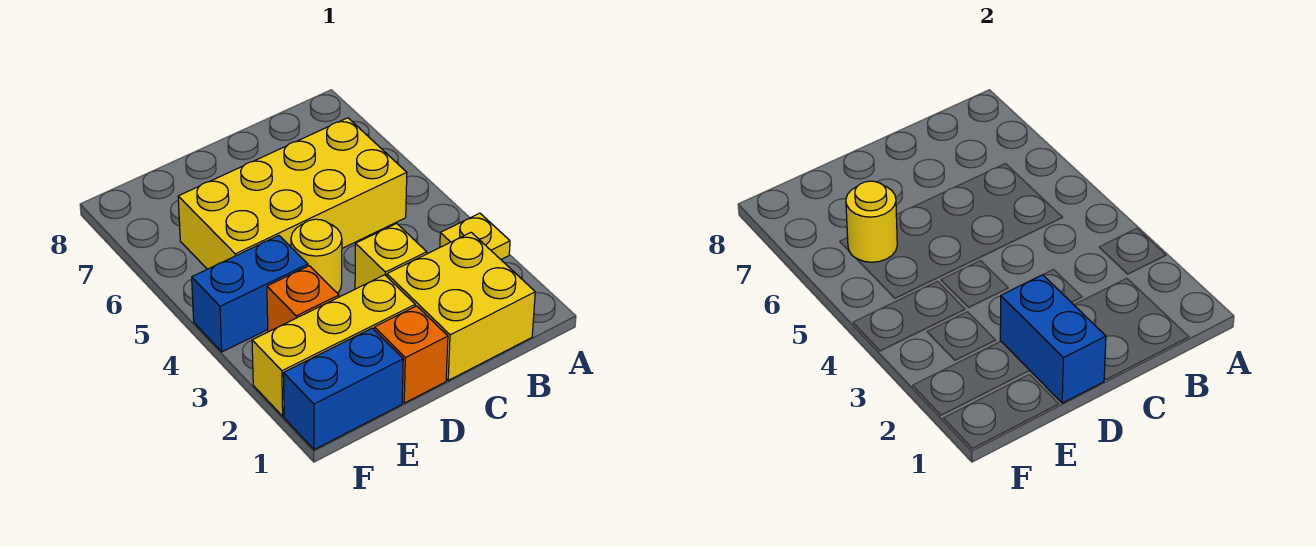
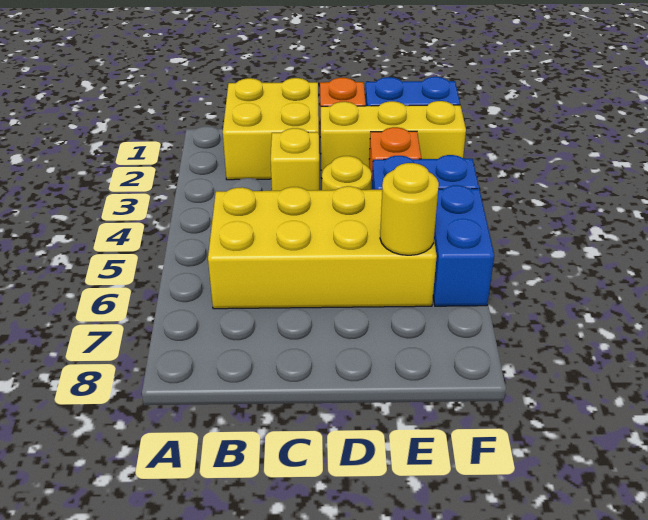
yellow 1x1 plate [440,213,510,259] -> none
blue 1x2 brick [1000,275,1106,403] -> blue 1x2 brick moved to [433,185,494,306]

